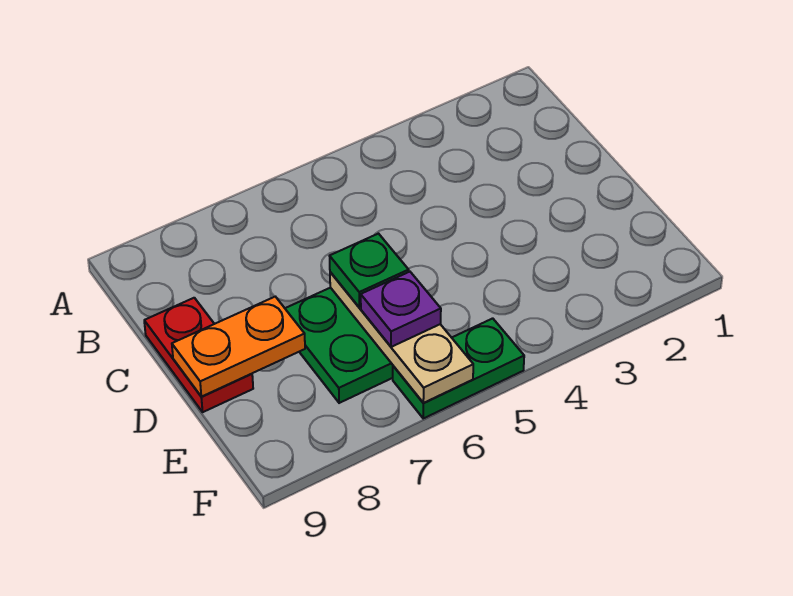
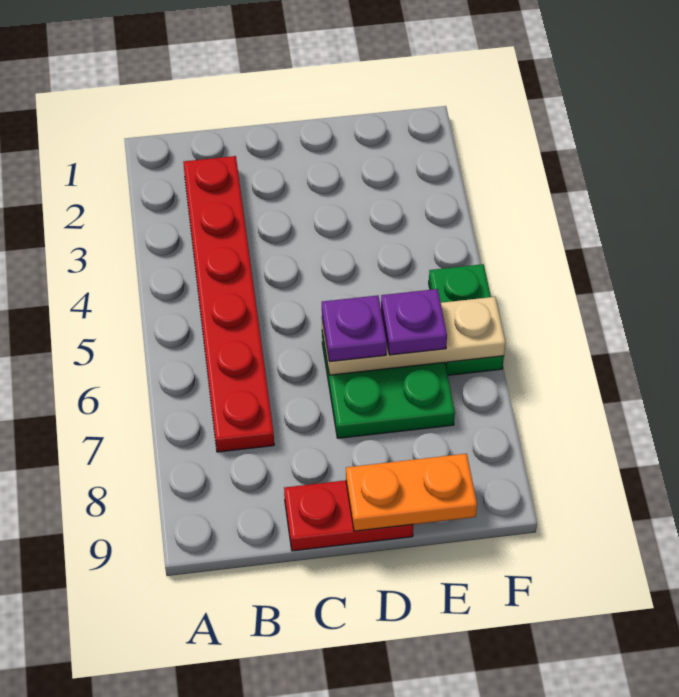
none -> red 1x6 plate [183,156,274,452]
green 1x1 plate [330,234,409,308] -> purple 1x1 plate [322,295,387,362]
orange 1x2 plate [172,297,305,397] -> orange 1x2 plate turned to [346,454,477,531]

